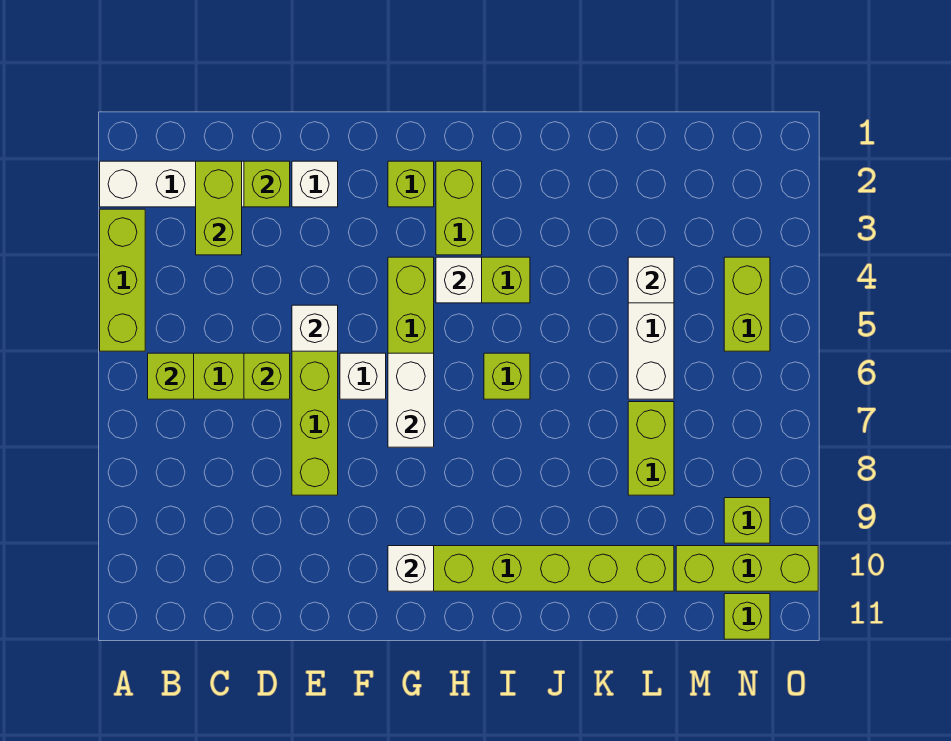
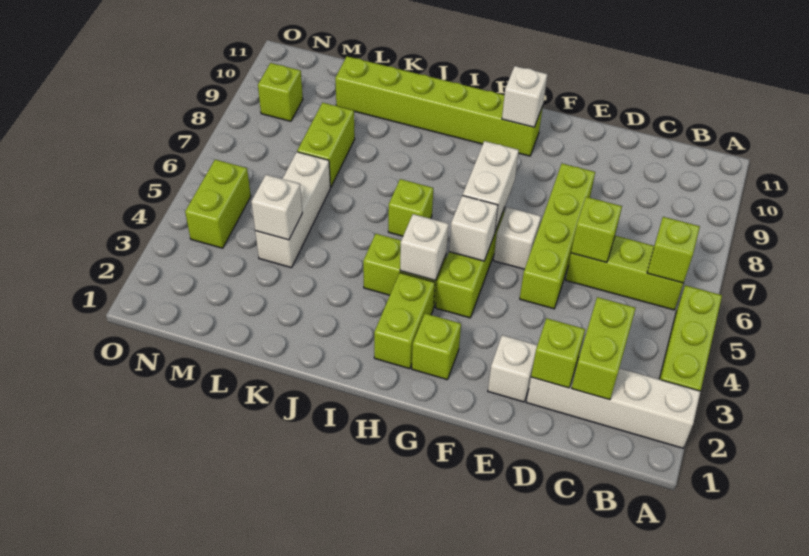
white 1x1 brick [292,305,338,351] -> white 1x1 brick moved to [449,195,498,261]
lime 1x3 brick [676,546,818,591] -> none
lime 1x1 brick [724,594,770,639] -> none

